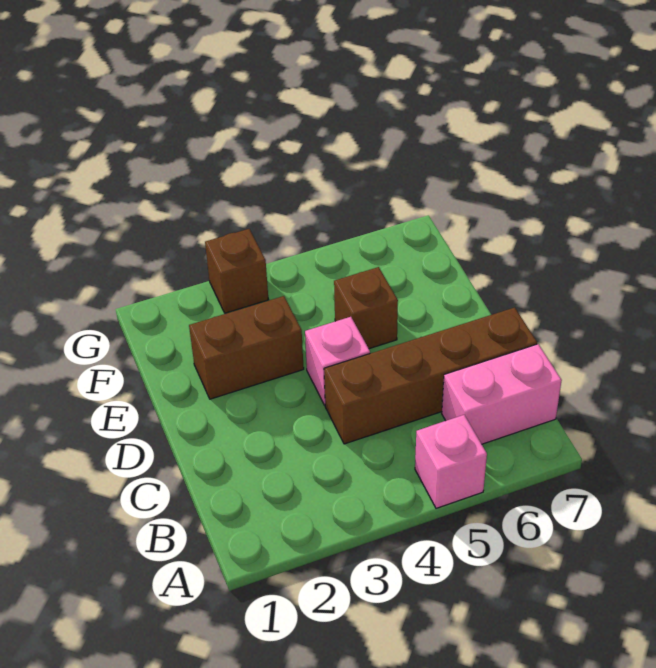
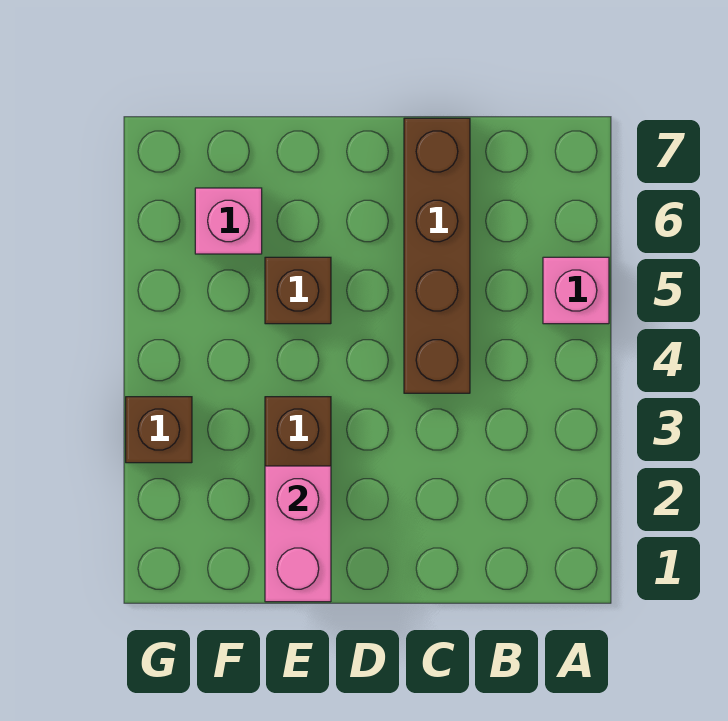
pink 1x2 brick [442,344,562,444] -> pink 1x2 brick moved to [265,466,331,602]
pink 1x1 brick [305,317,370,405] -> pink 1x1 brick moved to [195,188,262,254]

